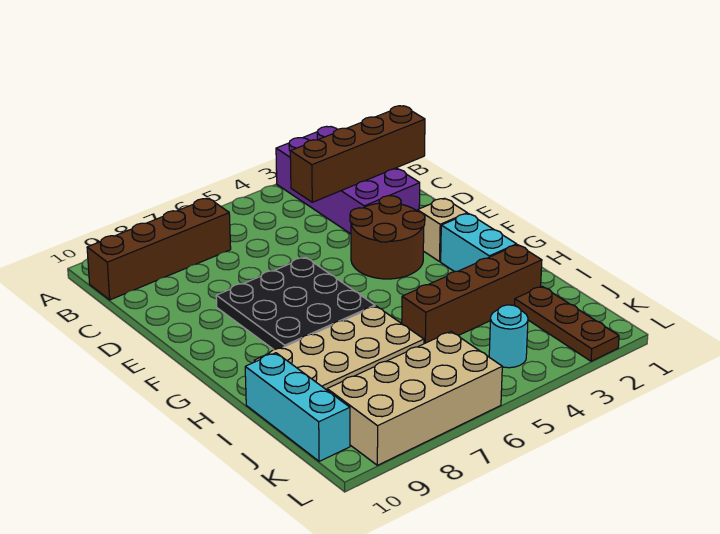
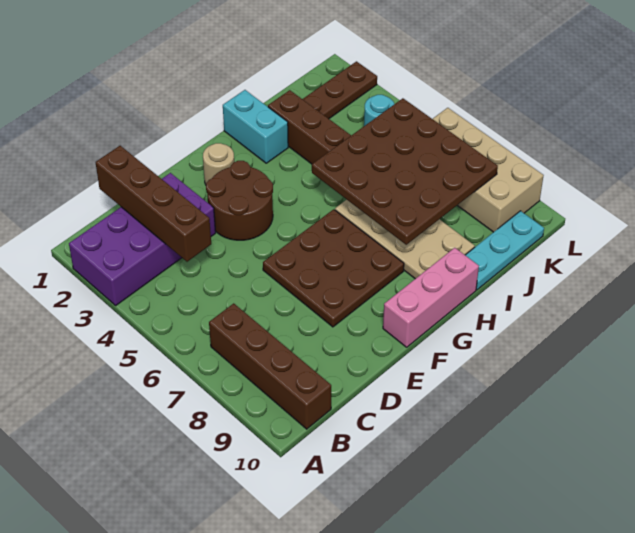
black 3x3 plate [216,257,375,350] -> brown 3x3 plate [263,209,404,327]
tan 1x1 brick [417,198,467,262] -> tan 1x1 round brick [203,143,234,185]
none -> pink 1x3 brick [383,248,479,347]
cyan 1x2 brick [441,214,517,272] -> cyan 1x2 brick turned to [223,90,288,163]
none -> brown 4x4 plate [312,98,498,245]
cyan 1x3 brick [245,353,350,461] -> cyan 1x3 plate [465,211,544,290]

